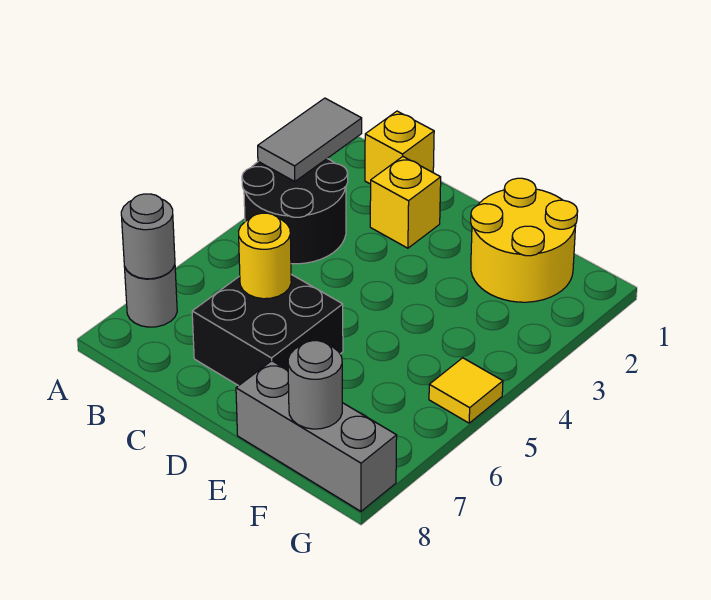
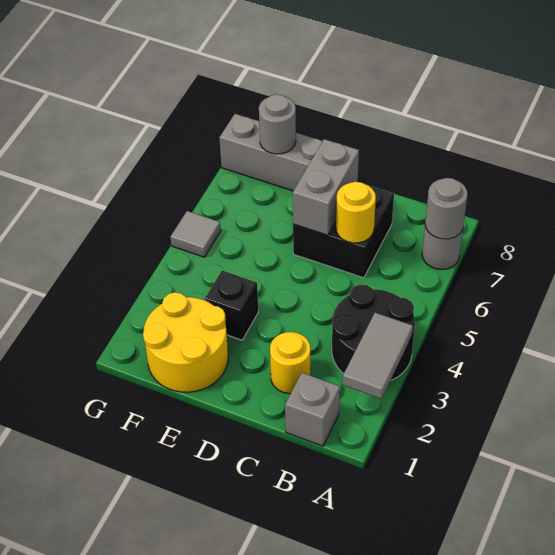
yellow 1x1 brick [365,111,434,184] -> grey 1x1 brick [285,373,340,446]
yellow 1x1 brick [370,156,441,248] -> yellow 1x1 round brick [270,332,310,394]
none -> grey 1x2 brick [293,139,359,235]
none -> black 1x1 brick [205,271,258,340]
yellow 1x1 tile [429,358,503,423] -> grey 1x1 tile [171,211,221,257]

